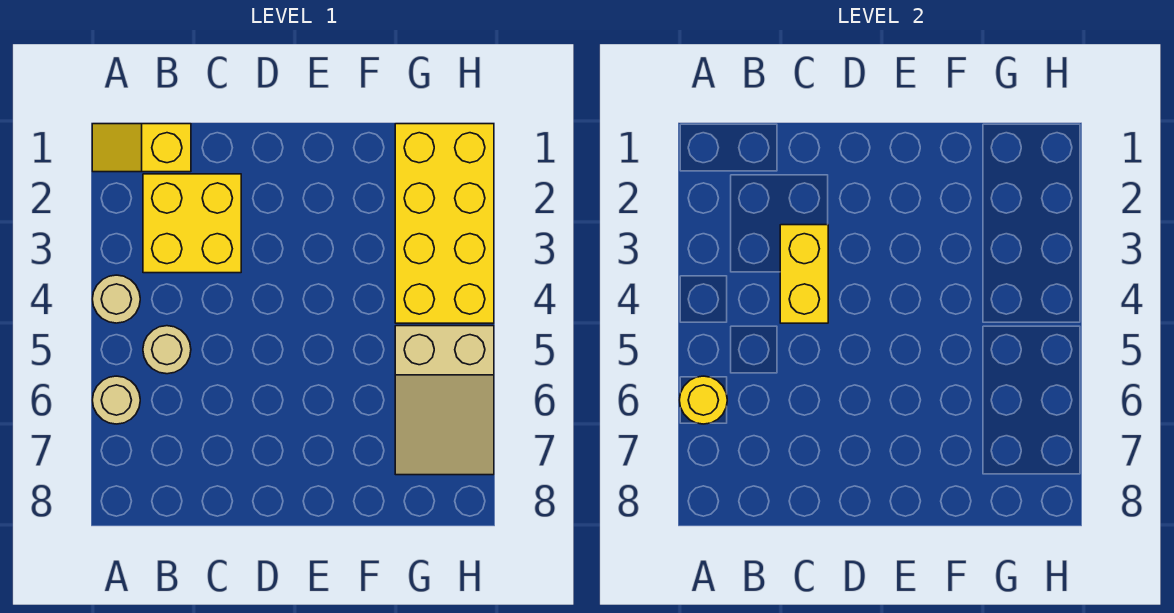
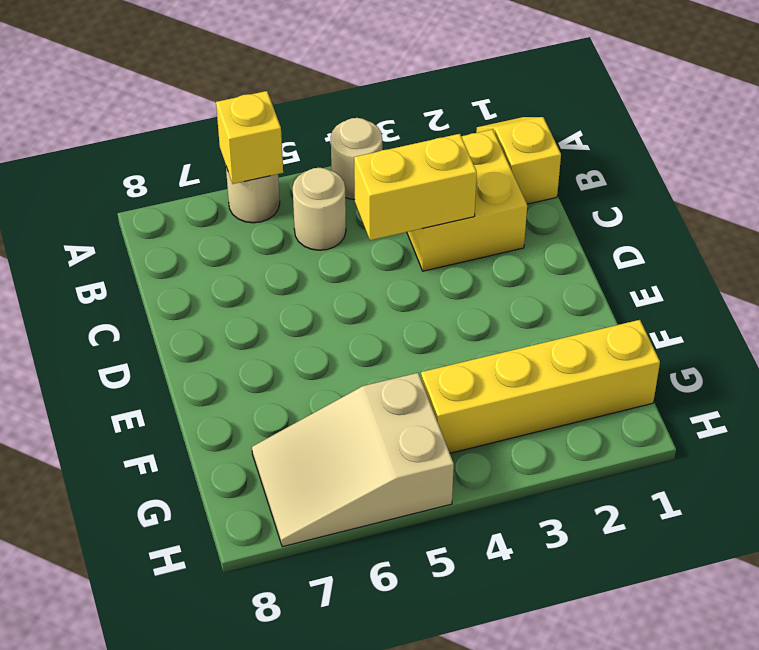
yellow 1x1 round brick [679,376,727,424] -> yellow 1x1 brick [216,91,283,184]
yellow 2x4 brick [395,124,494,323] -> yellow 1x4 brick [421,320,660,453]

